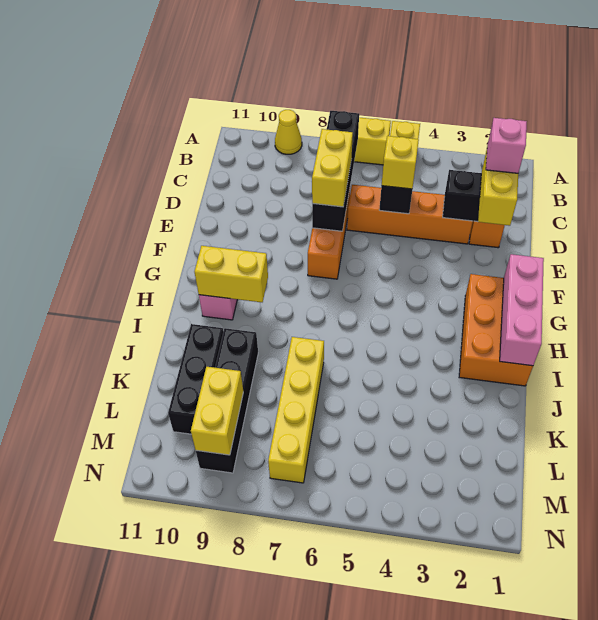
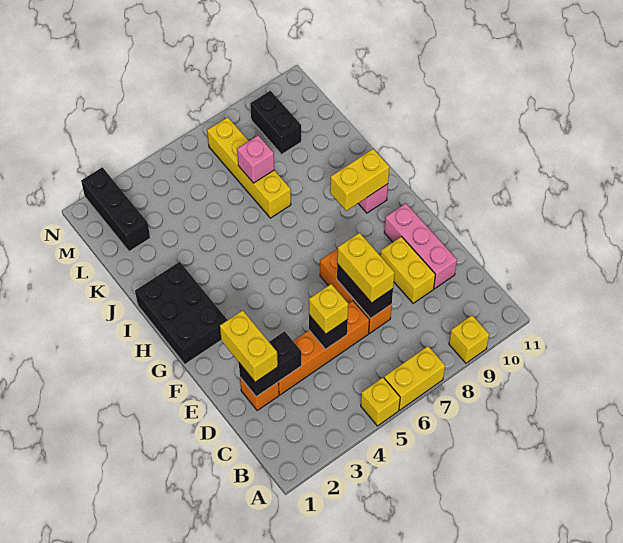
yellow 1x1 cone [275,110,302,154] -> yellow 1x1 brick [449,315,489,363]
black 1x4 brick [312,111,359,231] -> black 1x2 brick [337,264,393,318]
pink 1x1 brick [486,118,527,173] -> pink 1x1 brick moved to [237,136,274,183]
orange 2x3 brick [459,274,533,386] -> black 2x3 brick [135,262,227,364]
pink 1x3 brick [500,254,544,366] -> pink 1x3 brick moved to [384,203,457,289]
black 1x4 brick [196,328,258,473] -> black 1x2 brick [250,91,301,154]
black 1x3 brick [168,324,223,434] -> black 1x3 brick moved to [81,167,150,251]
yellow 1x2 brick [191,367,243,455] -> yellow 1x2 brick moved to [381,237,435,303]

